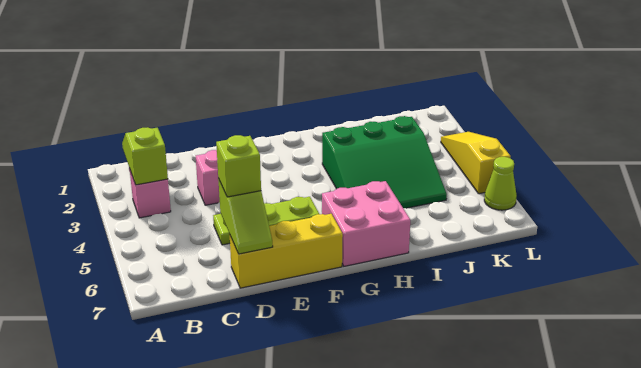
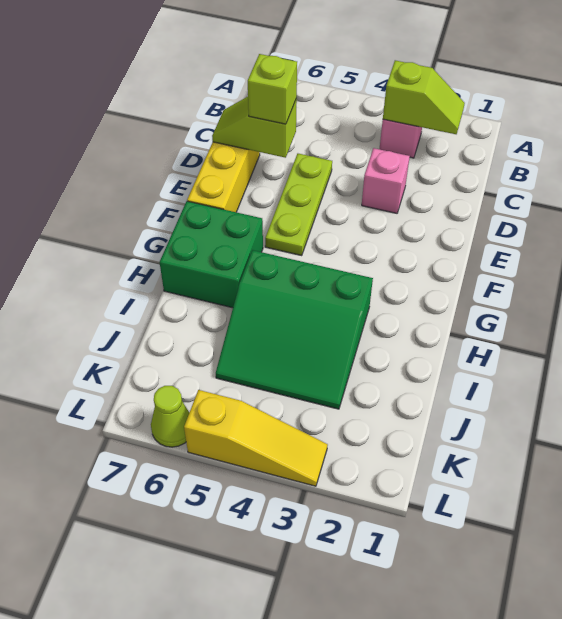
pink 2x2 brick [322,181,410,266] -> green 2x2 brick [160,201,263,308]
green 3x3 slope [322,116,447,208] -> green 3x3 slope turned to [216,250,373,409]

